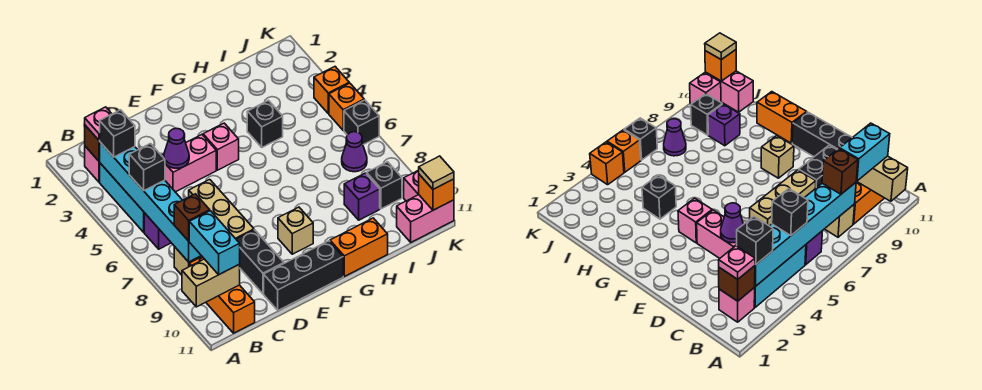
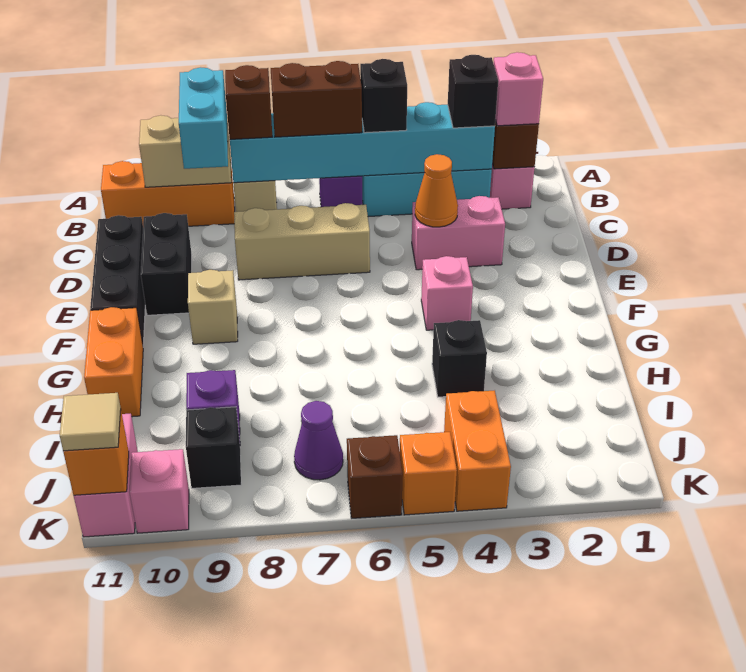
tan 1x2 brick [182,259,240,307] -> tan 1x2 brick turned to [139,115,231,187]
pink 1x1 plate [85,107,112,140] -> pink 1x1 brick [493,52,543,126]
none -> brown 1x2 brick [271,61,362,137]
cyan 1x2 brick [189,211,240,274] -> cyan 1x2 brick turned to [179,67,228,169]
pink 1x2 brick [161,135,216,192] -> pink 1x2 brick turned to [412,196,505,270]
purple 1x1 cone [164,128,189,168] -> orange 1x1 cone [415,154,458,227]
black 1x2 brick [236,230,284,294] -> black 1x2 brick turned to [141,213,192,315]
orange 1x1 brick [314,67,349,113] -> orange 1x2 brick [444,390,511,511]
black 1x1 brick [344,100,379,145] -> brown 1x1 brick [347,435,403,518]

